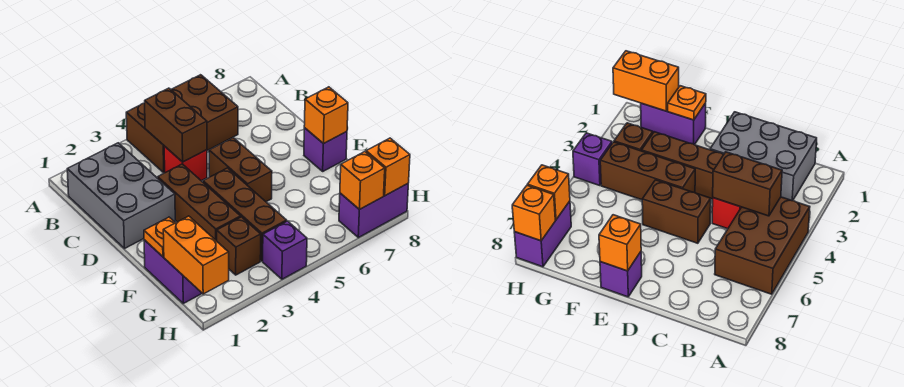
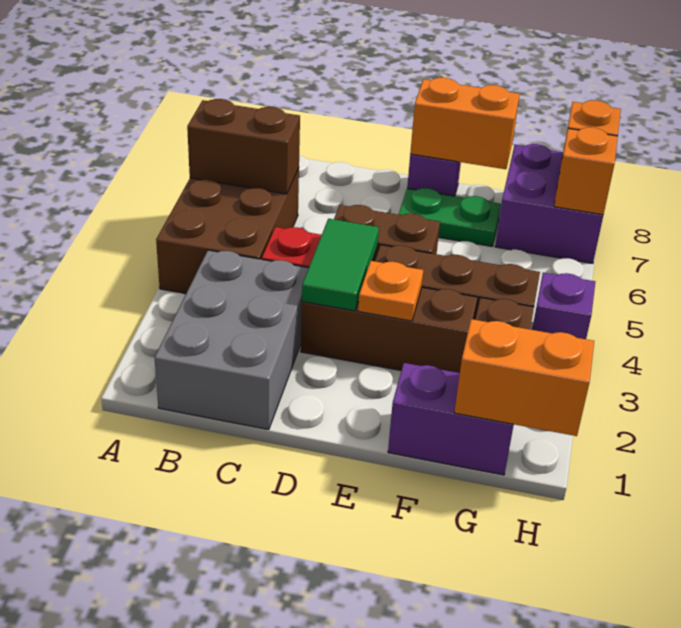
grey 2x3 brick [67,143,175,248] -> grey 2x3 brick turned to [154,250,309,430]
brown 1x2 brick [145,88,207,162] -> brown 1x2 brick moved to [187,99,300,194]
none -> green 1x2 tile [302,219,379,311]
none -> green 1x2 plate [398,188,501,246]
orange 1x1 brick [304,87,348,144] -> orange 1x2 brick [410,78,520,169]
orange 1x1 plate [144,217,175,257] -> orange 1x1 plate moved to [358,261,423,321]
purple 1x2 brick [339,184,408,238] -> purple 2x2 brick [495,144,603,263]

